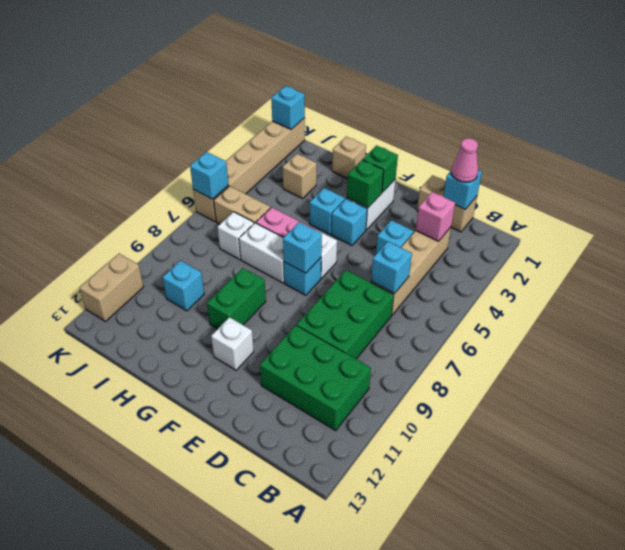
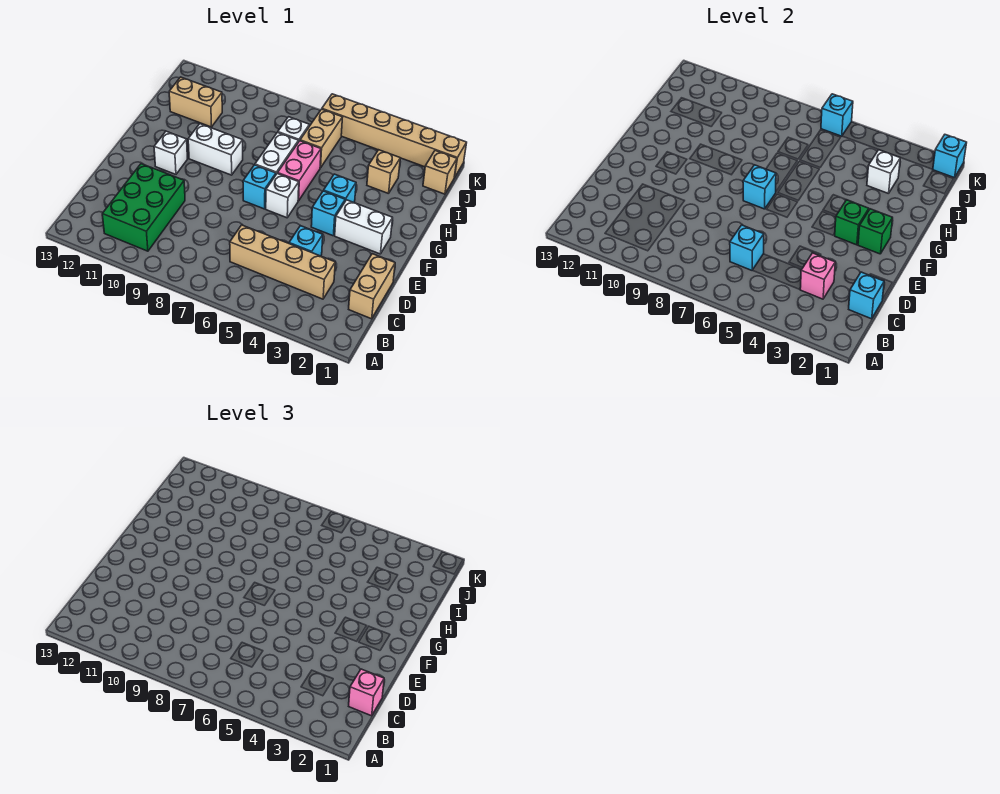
pink 1x1 cone [451,138,478,182] -> pink 1x1 brick [349,669,384,716]
green 2x3 brick [297,270,394,359] -> none
green 1x2 brick [207,268,266,329] -> white 1x2 brick [188,124,243,175]
tan 1x1 brick [332,137,366,179] -> tan 1x1 brick moved to [423,151,457,194]
none -> white 1x1 brick [867,150,900,194]
cyan 1x1 brick [162,261,204,311] -> none
tan 1x2 brick [80,254,144,321] -> tan 1x2 brick moved to [169,77,222,127]

